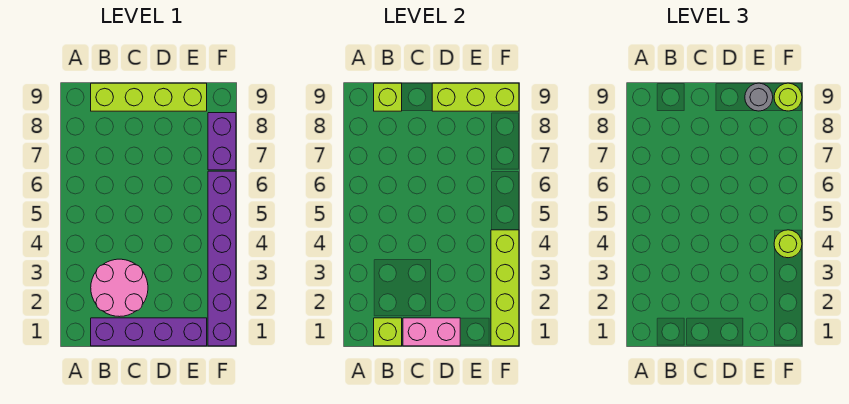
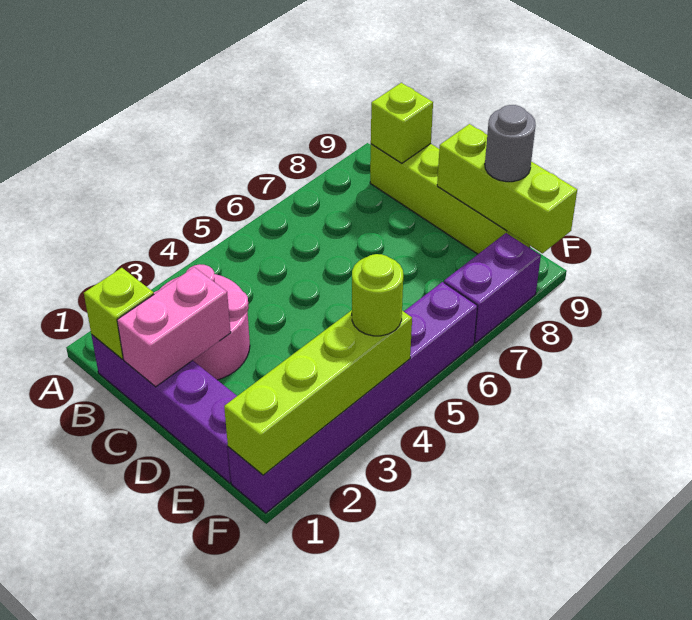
pink 1x2 brick [403,318,460,346] -> pink 1x2 brick turned to [117,267,231,387]
lime 1x1 round brick [774,83,802,111] -> none

